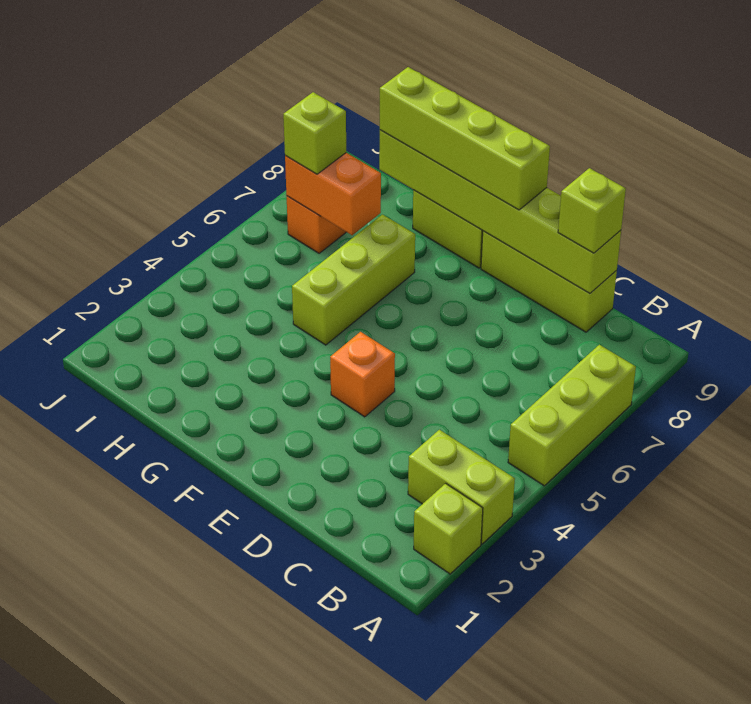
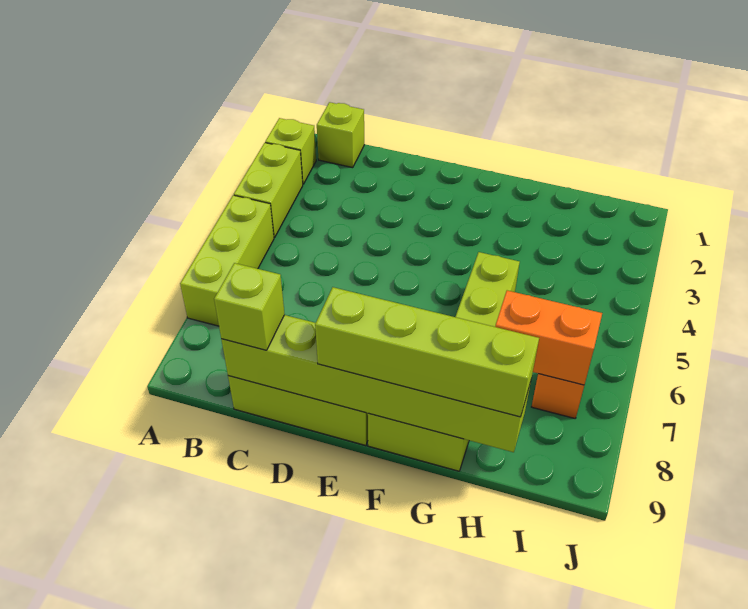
lime 1x2 brick [408,430,515,544] -> lime 1x2 brick turned to [234,143,303,238]
orange 1x1 brick [330,332,395,417] -> none
lime 1x1 brick [283,92,346,174] -> lime 1x1 brick moved to [317,102,364,168]

